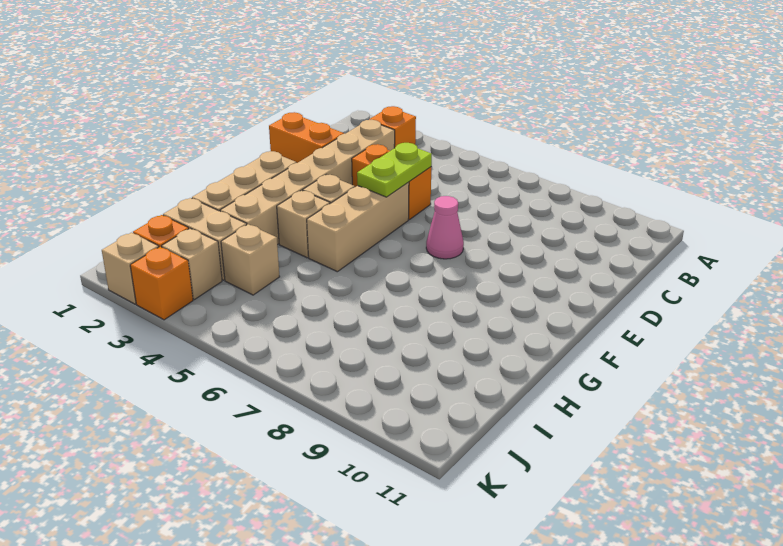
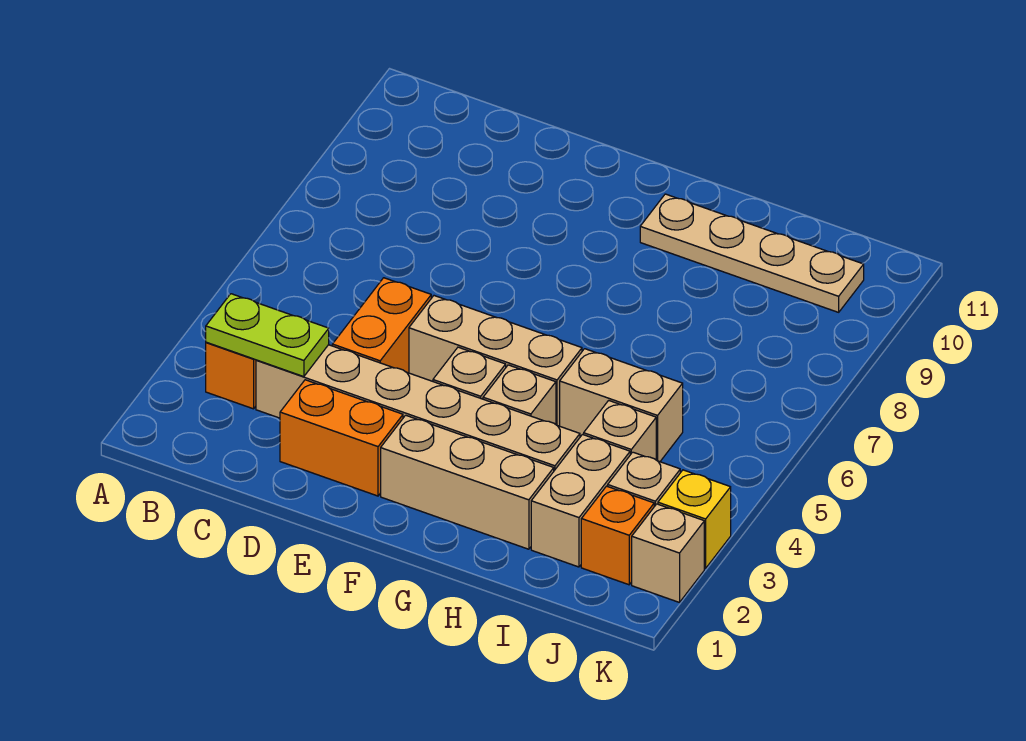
orange 1x2 brick [269,112,344,163] -> orange 1x2 brick turned to [280,380,403,496]
lime 1x2 plate [357,143,432,197] -> lime 1x2 plate moved to [206,294,329,377]
pink 1x1 cone [426,196,464,259] -> none
none -> tan 1x4 plate [640,194,864,312]
none -> tan 1x2 brick [560,349,683,462]
orange 1x1 brick [130,247,193,320] -> yellow 1x1 brick [658,470,731,568]

